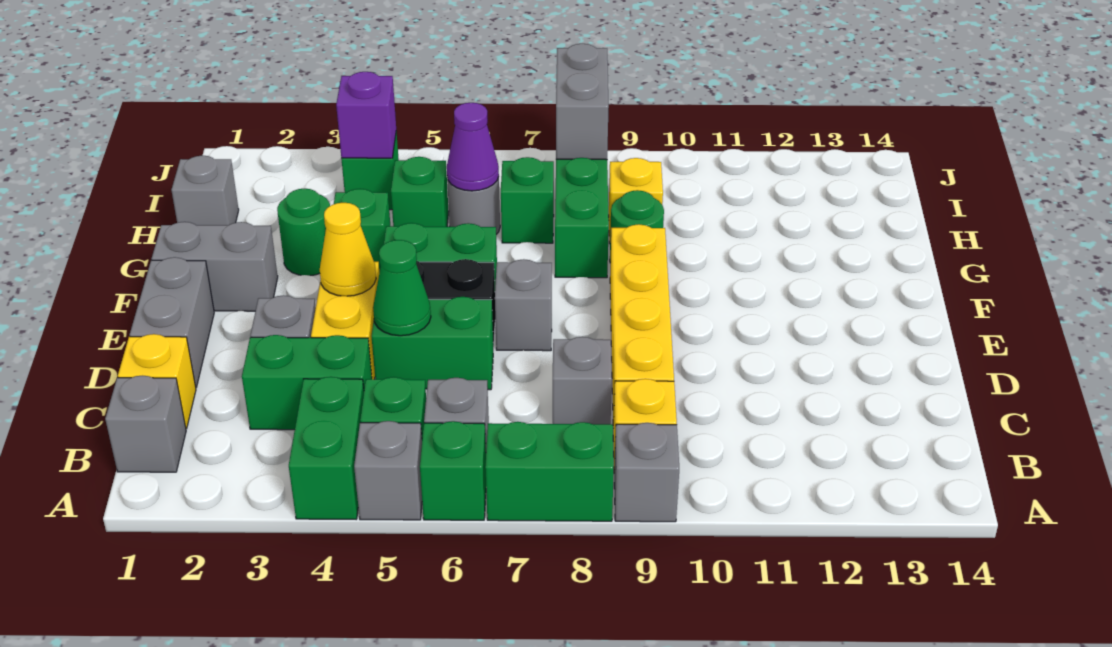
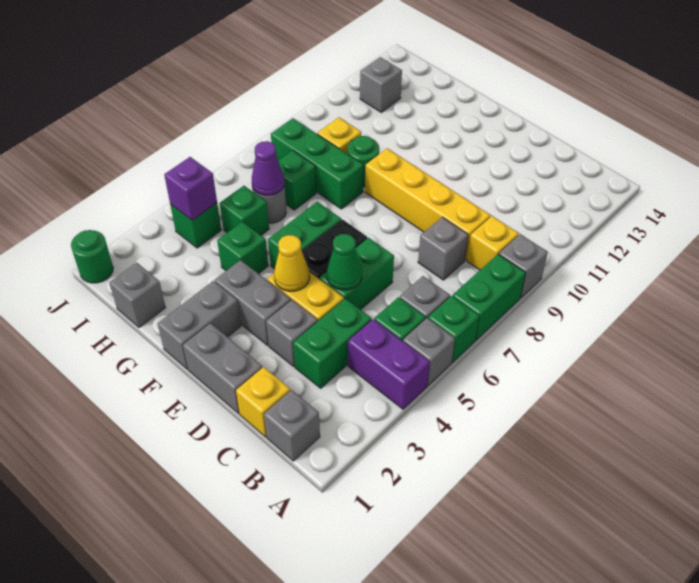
green 1x2 brick [289,377,364,519] -> purple 1x2 brick [348,319,430,409]
grey 1x1 brick [495,259,552,351] -> grey 1x1 brick moved to [360,57,402,112]
green 1x1 round brick [277,189,330,276] -> green 1x1 round brick moved to [71,230,113,283]
grey 1x2 brick [556,44,609,160] -> grey 1x2 brick moved to [215,260,291,345]

